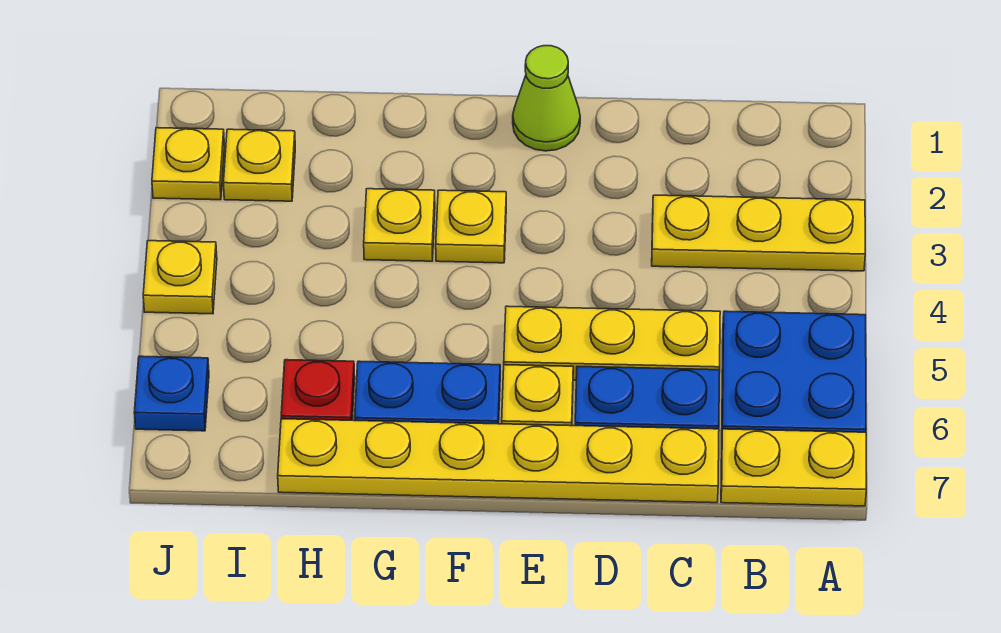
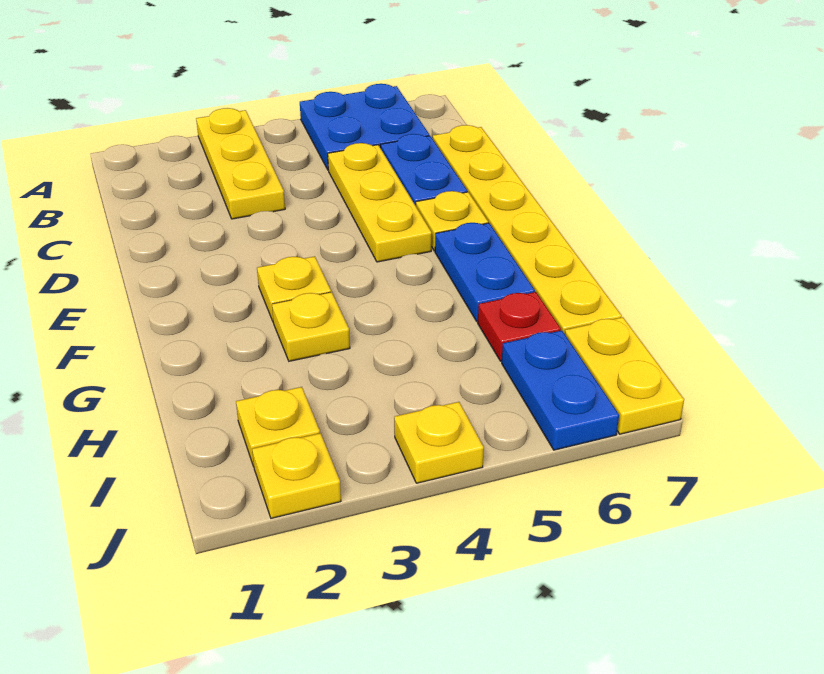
yellow 1x2 plate [721,429,866,506] -> yellow 1x2 plate moved to [565,317,684,434]
lime 1x1 cone [513,46,580,151] -> none
blue 1x1 plate [134,356,209,431] -> blue 1x2 plate [502,331,619,450]

